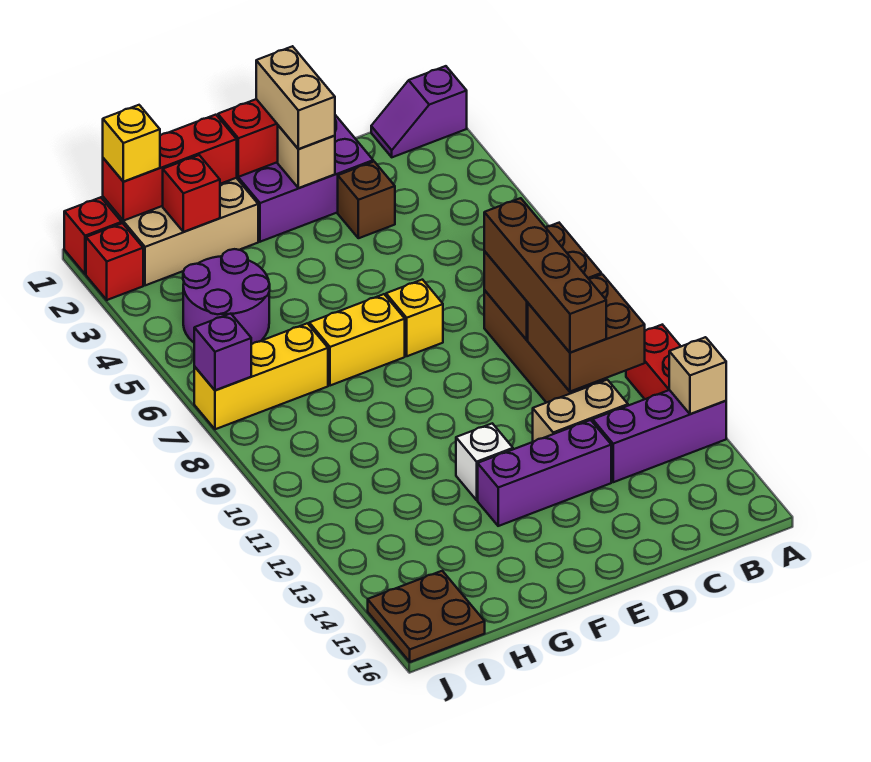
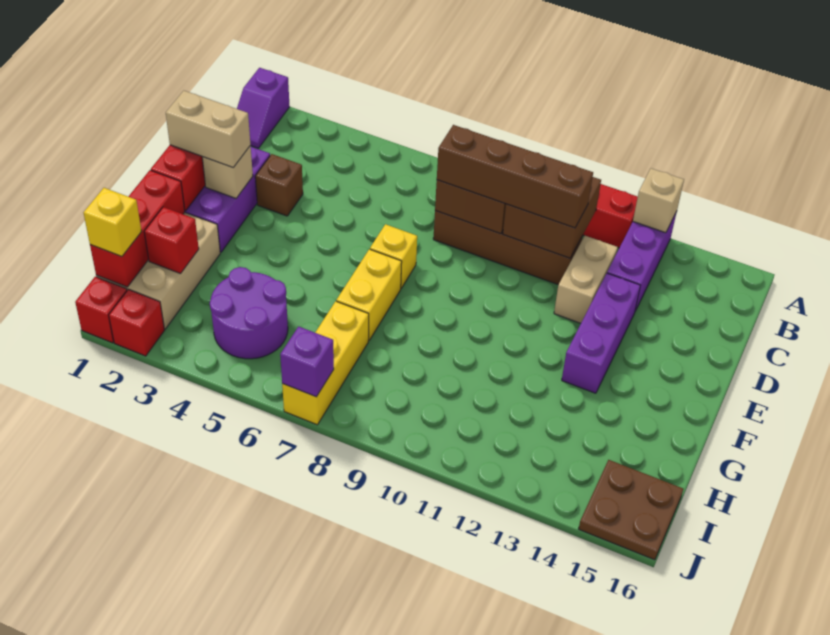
white 1x1 brick [456,423,513,500] -> none

